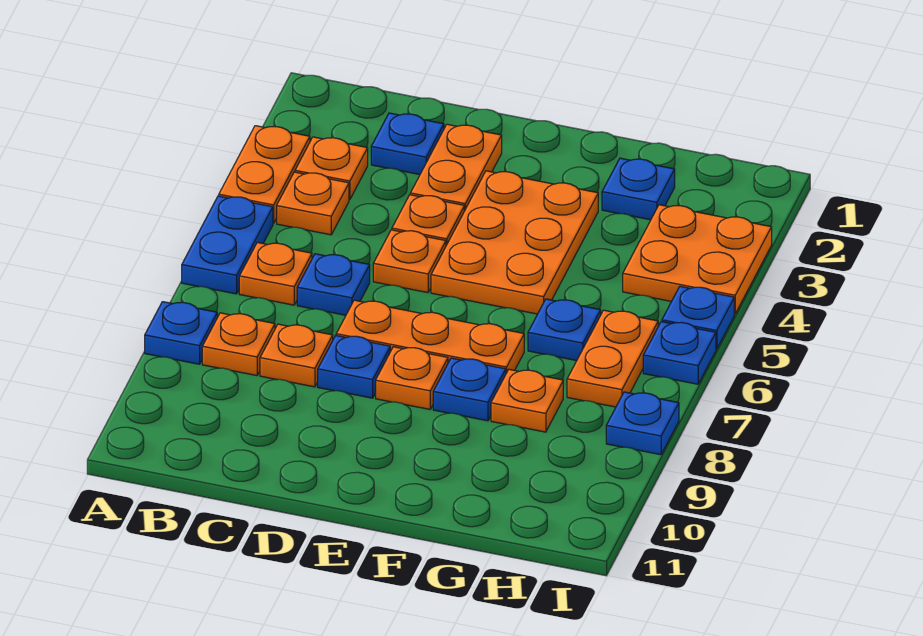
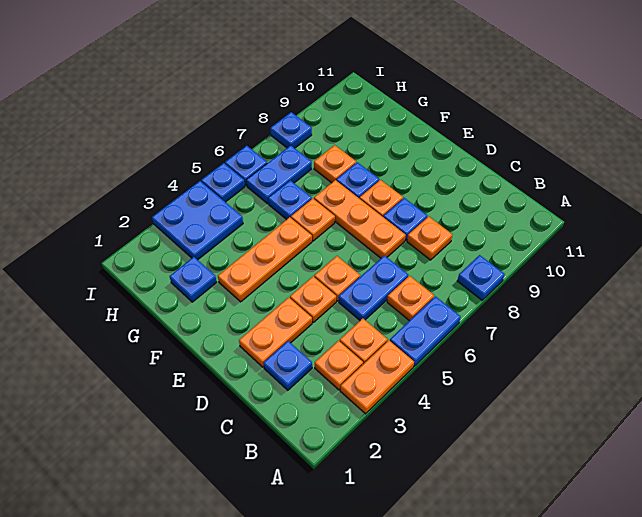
orange 1x1 plate [202,313,275,376] -> orange 1x1 plate moved to [291,199,335,241]
blue 1x1 plate [297,254,370,315] -> blue 1x2 plate [339,256,408,320]
orange 2x3 plate [431,171,598,314] -> orange 1x3 plate [218,217,312,302]
orange 2x2 plate [623,205,772,314] -> blue 2x2 plate [152,181,243,260]
orange 1x2 plate [567,310,658,407] -> blue 1x2 plate [246,145,312,204]

